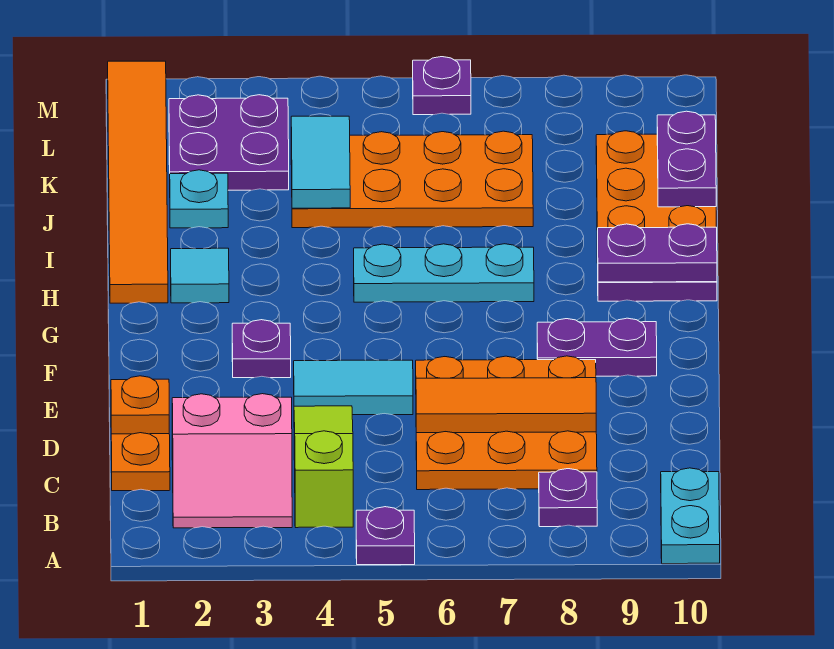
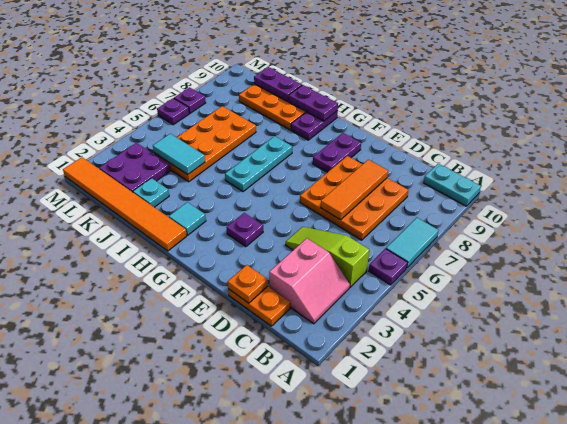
purple 1x1 plate [539,469,597,527] -> purple 1x1 plate moved to [174,87,206,113]
cyan 1x2 tile [294,360,413,415] -> cyan 1x2 tile moved to [386,218,439,268]
purple 1x2 plate [597,224,717,282] -> purple 1x2 plate turned to [289,85,338,121]

